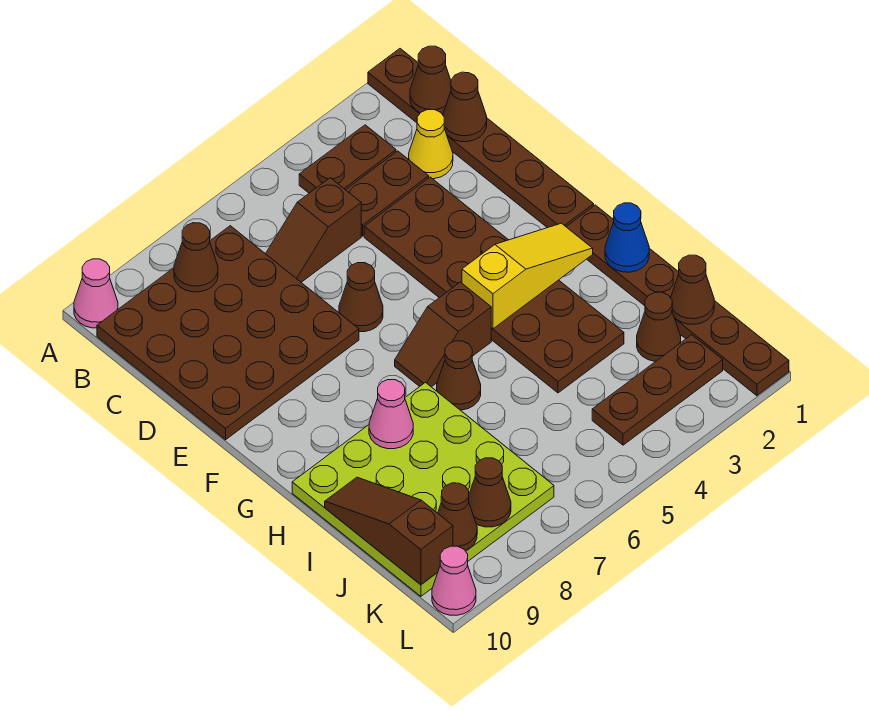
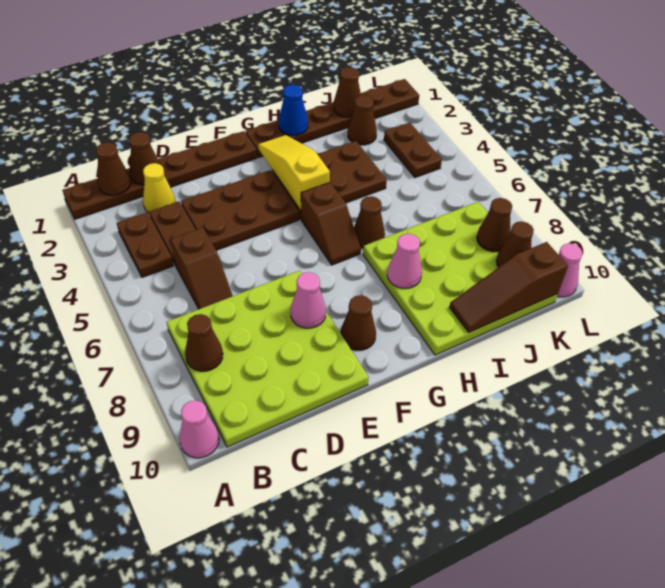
brown 4x4 plate [97,226,359,440] -> lime 4x4 plate [167,271,369,447]
brown 1x1 cone [339,263,383,332] -> brown 1x1 cone moved to [341,295,376,350]
none -> pink 1x1 cone [291,272,326,328]
brown 1x3 plate [592,335,723,445] -> brown 1x2 plate [384,123,442,178]

